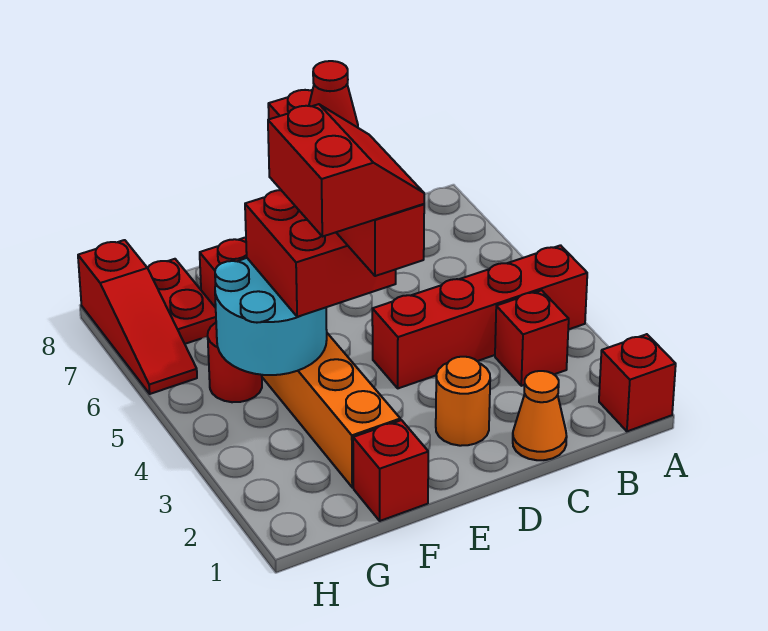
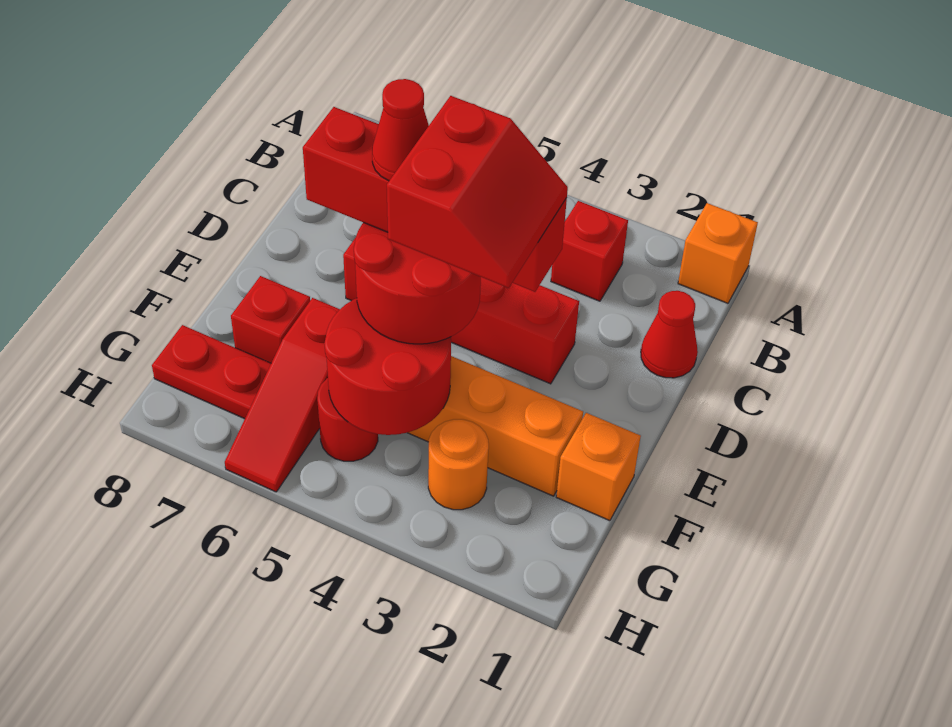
red 1x1 brick [599,334,676,431] -> orange 1x1 brick [678,203,758,303]
red 1x4 brick [372,245,587,388] -> red 1x4 brick turned to [343,239,579,384]
orange 1x1 cone [513,371,567,460] -> red 1x1 cone [641,291,698,378]
orange 1x1 round brick [436,357,490,446] -> orange 1x1 round brick moved to [428,419,489,510]
red 2x2 slope [268,104,424,237] -> red 2x2 slope turned to [387,96,568,288]
red 2x2 brick [245,190,396,317] -> red 2x2 round brick [354,222,481,344]
red 1x1 brick [353,420,428,521] -> orange 1x1 brick [556,413,641,521]
cyan 2x2 round brick [215,258,327,375] -> red 2x2 round brick [324,298,451,435]
red 1x3 slope [78,240,197,394] -> red 1x3 slope turned to [225,298,340,492]

